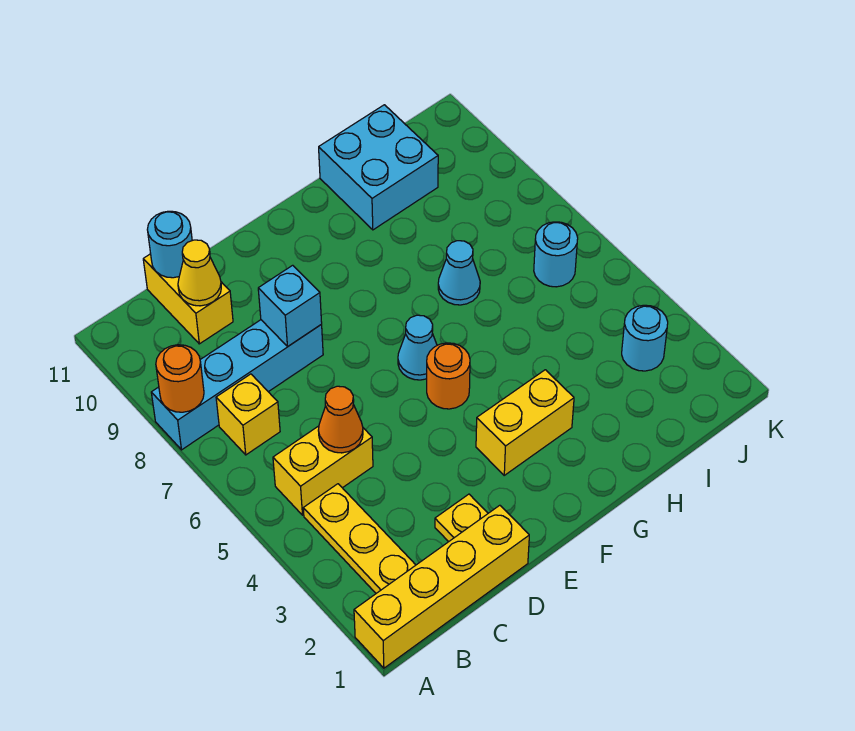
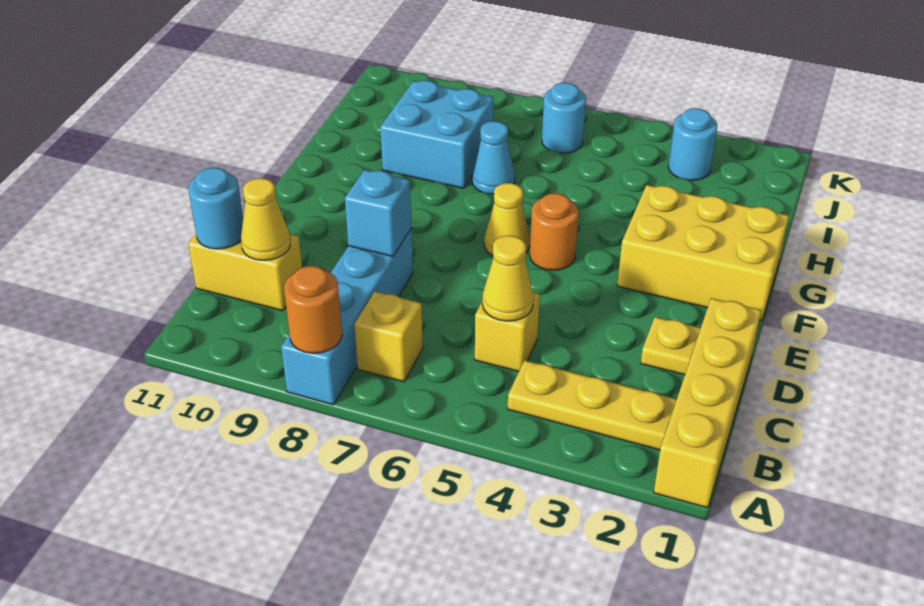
yellow 1x2 brick [273,426,373,515] -> yellow 1x1 brick [475,293,540,371]
orange 1x1 cone [318,386,363,453] -> yellow 1x1 cone [482,236,534,321]
yellow 1x2 brick [476,370,574,475] -> yellow 2x3 brick [617,185,789,320]
cyan 1x1 cone [398,315,437,380] -> yellow 1x1 cone [484,183,530,256]
cyan 2x2 brick [319,105,438,230] -> cyan 2x2 brick moved to [380,80,494,188]

